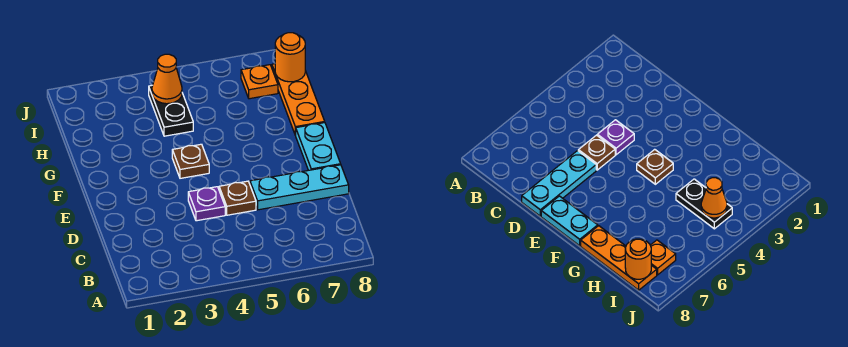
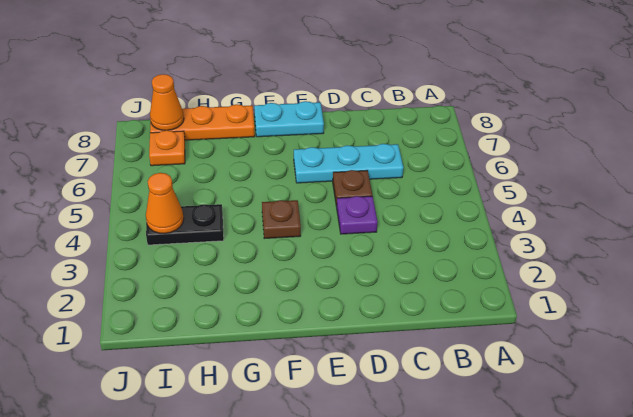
cyan 1x3 plate [250,165,349,210] -> cyan 1x3 plate turned to [294,144,403,183]
orange 1x1 round brick [275,33,305,82] -> orange 1x1 cone [150,74,184,130]

